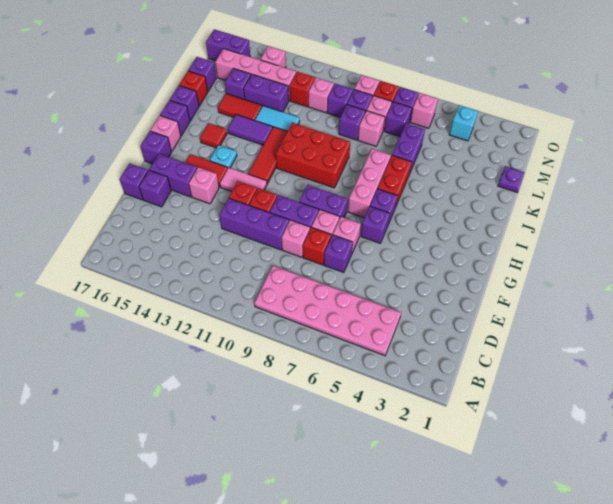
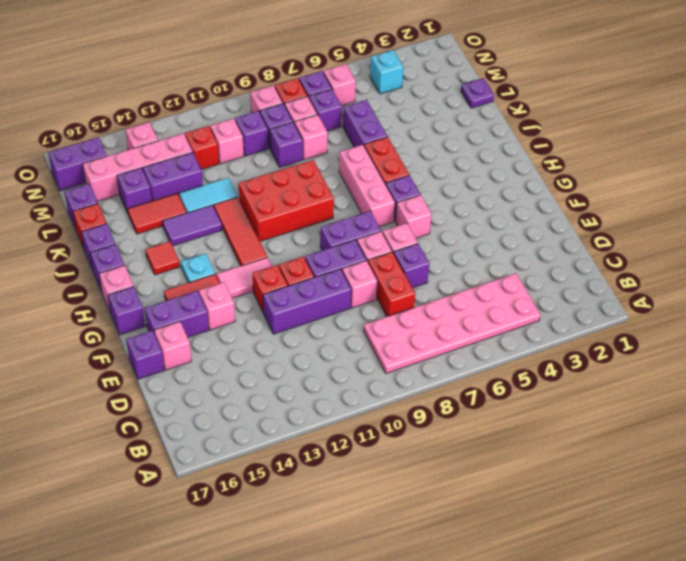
red 1x1 brick [303,227,331,265] -> red 1x2 brick [368,252,415,316]
purple 1x1 brick [139,170,171,207] -> pink 1x1 brick [154,322,191,370]
purple 1x1 brick [361,206,390,243] -> pink 1x1 brick [396,195,432,238]

